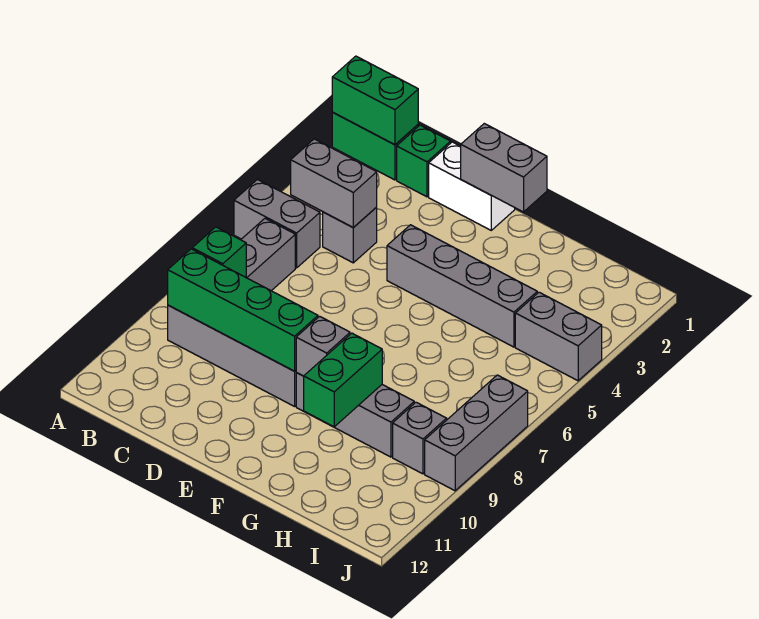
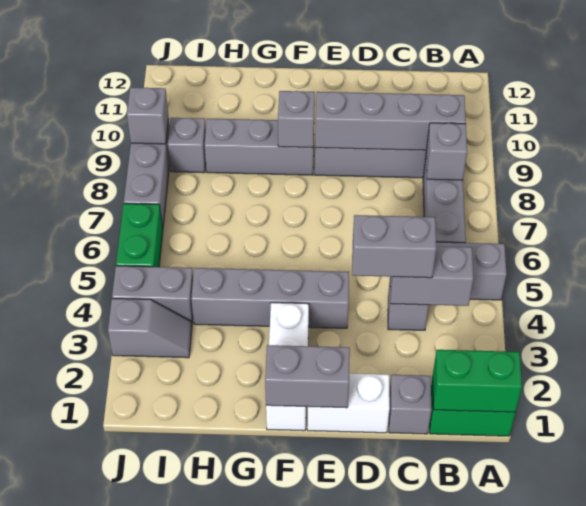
green 1x1 brick [192,227,246,277] -> grey 1x1 brick [426,123,467,180]
green 1x4 brick [168,249,318,371] -> grey 1x4 brick [315,92,466,150]
green 1x1 brick [397,125,451,197] -> grey 1x1 brick [389,375,432,434]
none -> grey 1x2 brick [352,215,436,278]
none -> white 1x3 brick [266,303,309,431]
green 1x2 brick [304,333,382,427] -> green 1x2 brick moved to [116,204,163,267]
none -> grey 1x2 slope [108,298,192,358]
none -> grey 1x1 brick [127,87,169,144]

